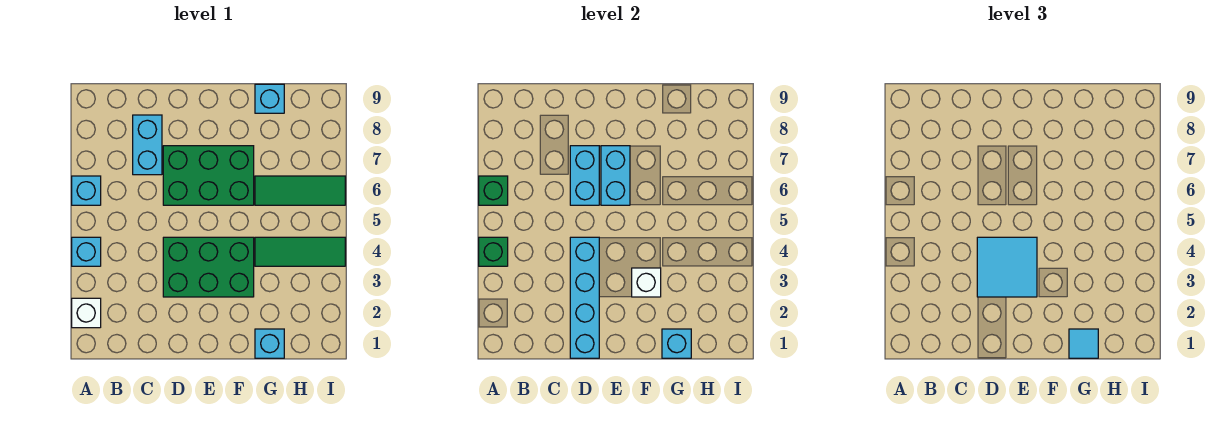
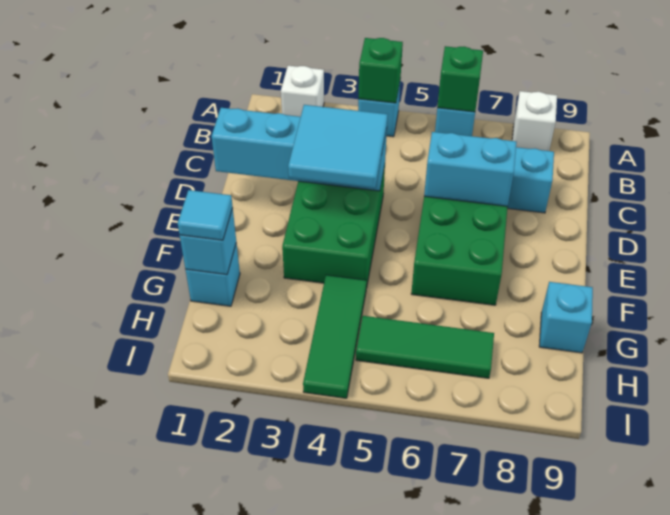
cyan 1x2 brick [601,146,630,205] -> none
white 1x1 brick [632,268,661,297] -> white 1x1 brick moved to [512,91,557,151]
green 1x3 tile [255,176,345,205] -> green 1x3 tile turned to [356,316,494,378]

